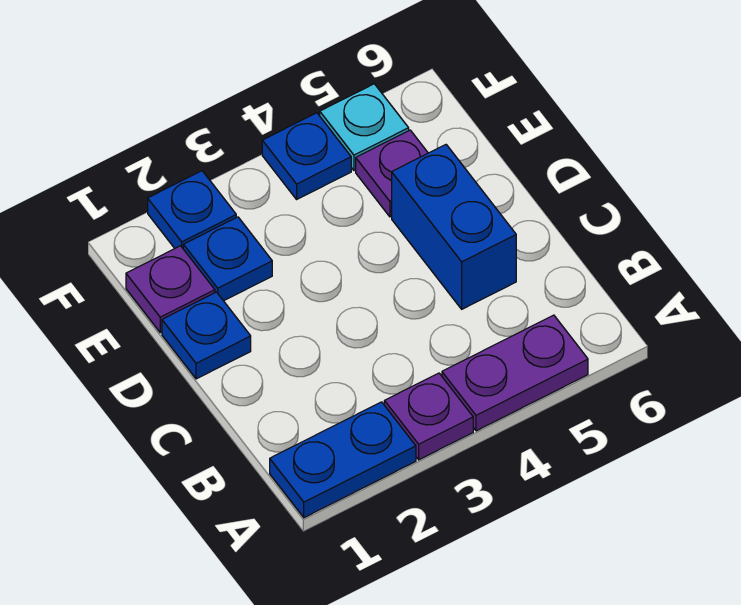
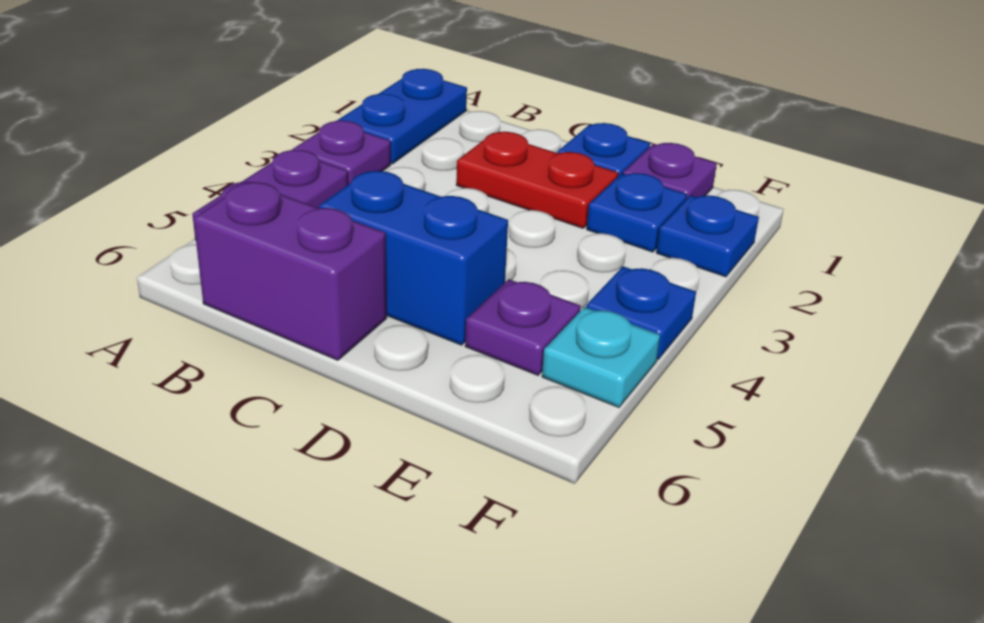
none -> purple 1x2 brick [193,182,387,360]
none -> red 1x2 plate [456,132,618,228]

